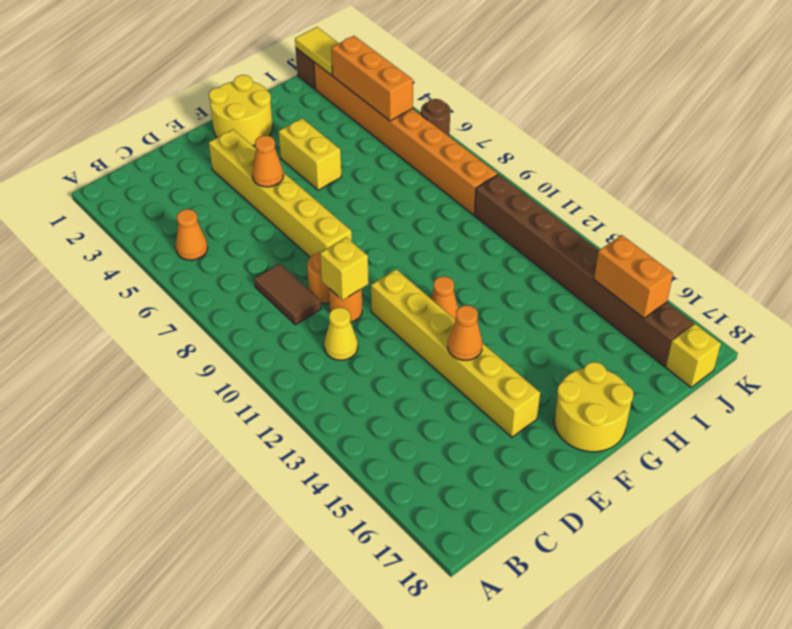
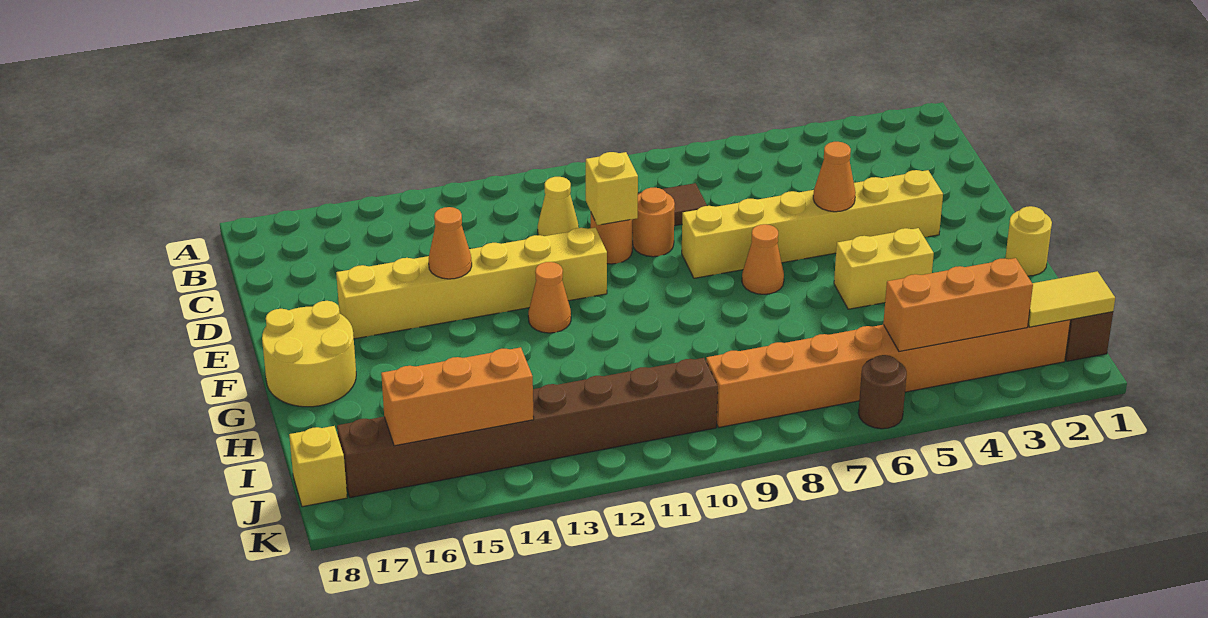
orange 1x1 cone [176,209,208,260] -> orange 1x1 cone moved to [742,224,784,294]
yellow 2x2 round brick [209,75,273,146] -> yellow 1x1 round brick [1005,206,1052,276]
orange 1x2 brick [594,235,673,318] -> orange 1x3 brick [381,347,534,446]

